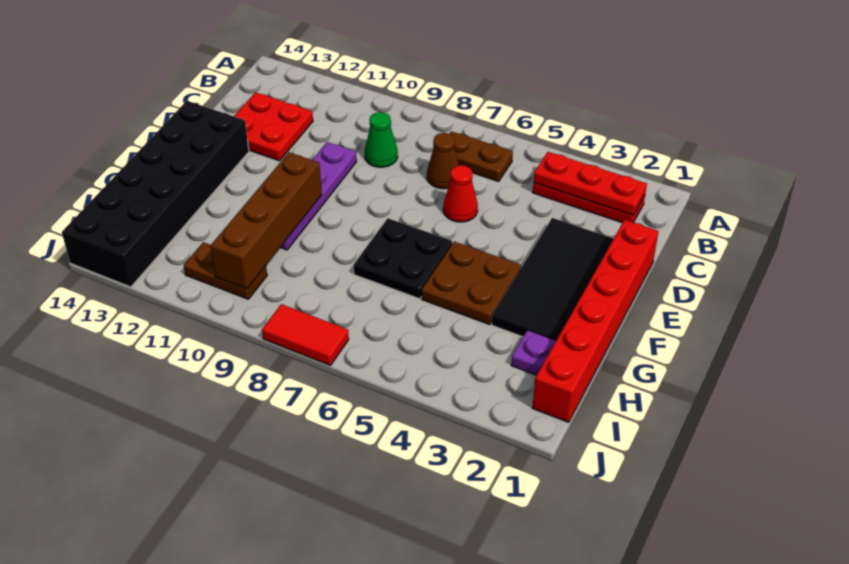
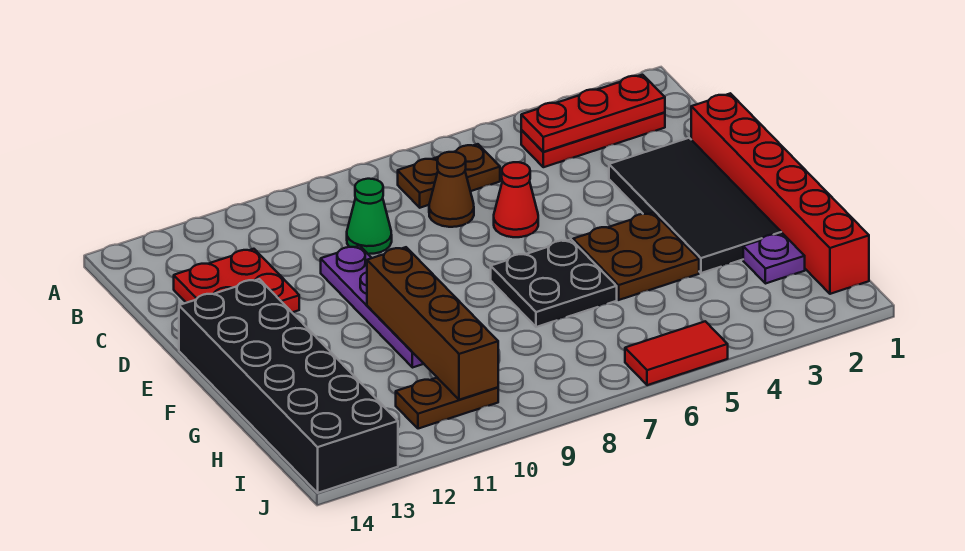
red 1x2 tile [262,304,349,365] -> red 1x2 tile moved to [625,321,728,385]

